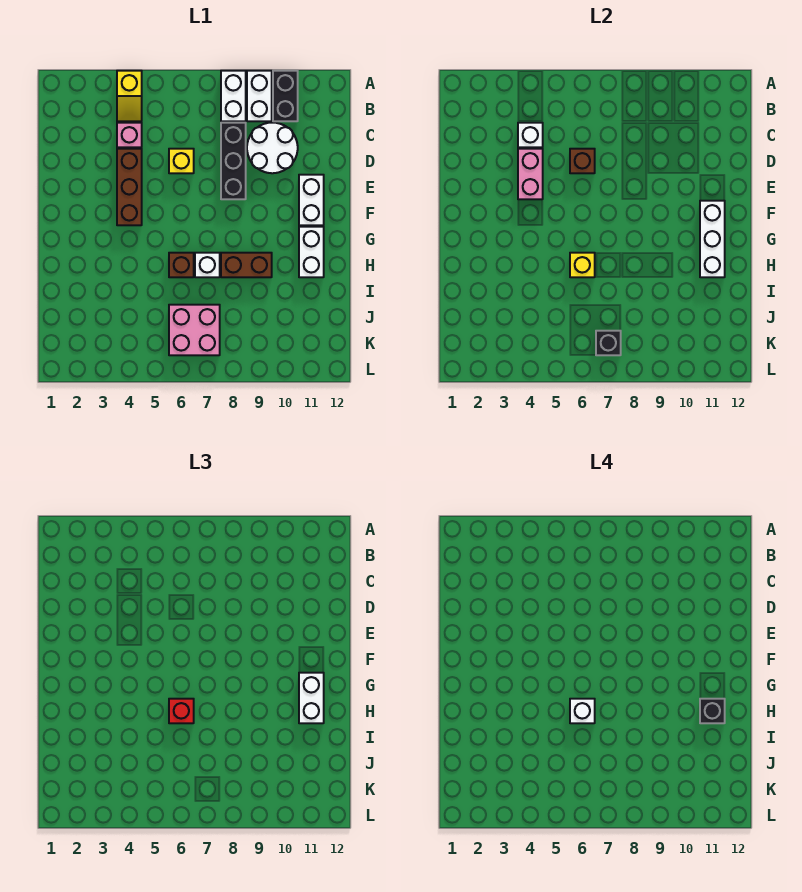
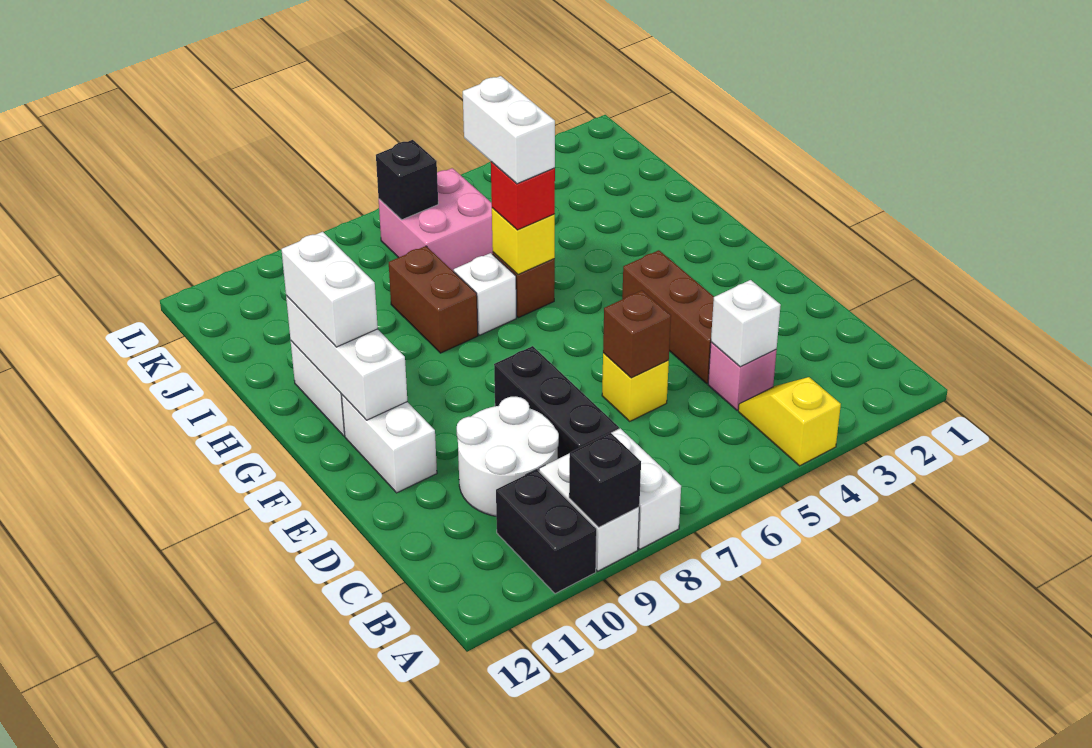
pink 1x2 brick [518,149,543,199] -> none
white 1x1 brick [570,699,595,723] -> white 1x2 brick [463,76,555,184]
brown 1x2 brick [221,253,272,277] -> brown 1x2 brick turned to [389,246,478,353]
black 1x1 brick [700,699,725,723] -> black 1x1 brick moved to [569,433,641,527]

